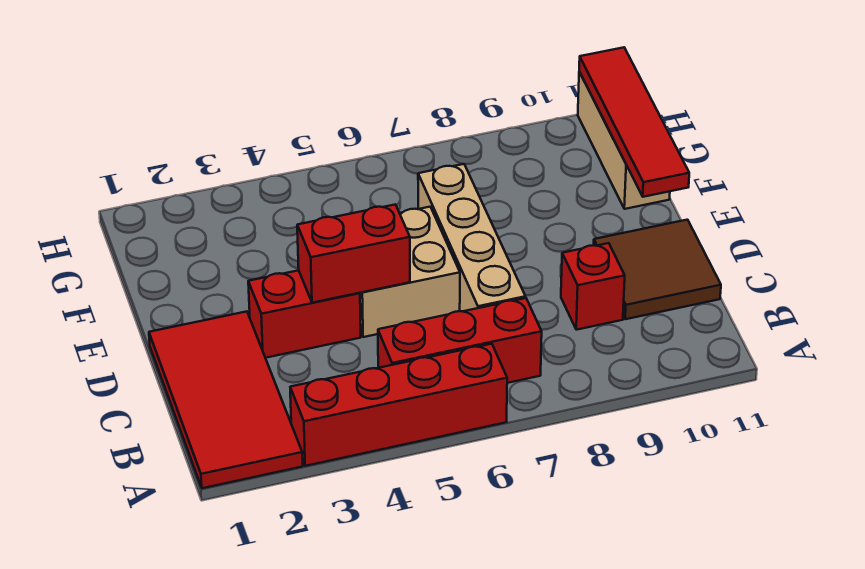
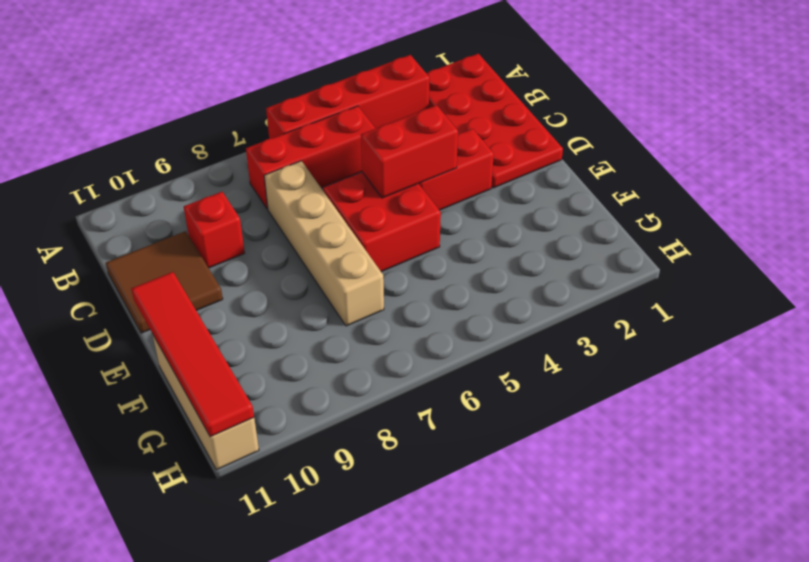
red 2x4 tile [149,312,303,488] -> red 2x4 plate [426,54,563,188]
tan 2x2 brick [360,207,460,337] -> red 2x2 brick [323,172,441,272]

